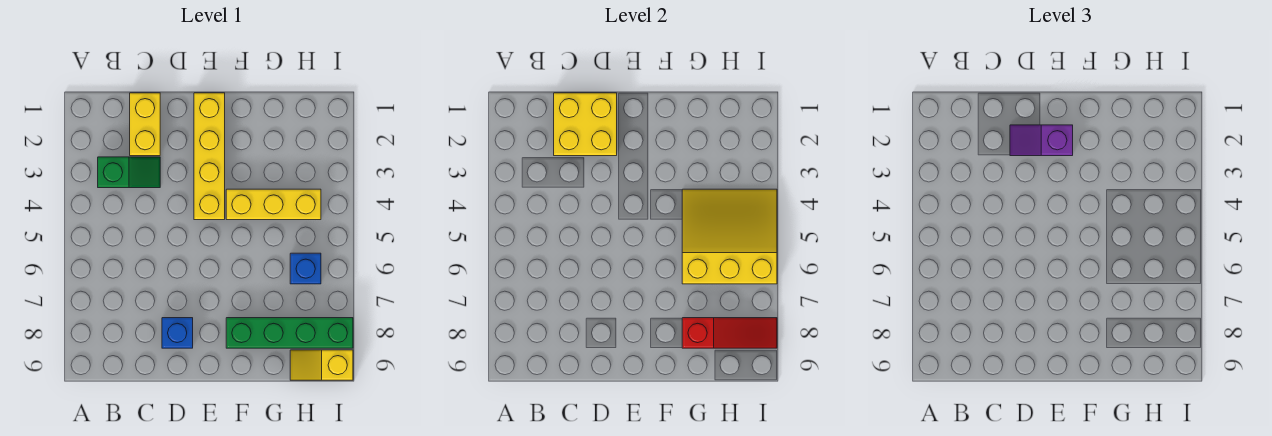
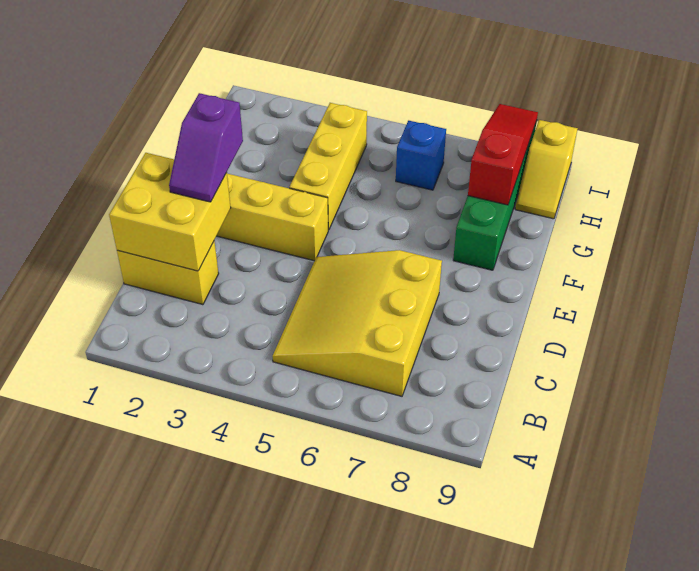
green 1x2 slope [98,157,160,188] -> none
blue 1x1 brick [162,318,193,348] -> none
yellow 3x3 slope [682,189,777,284] -> yellow 3x3 slope moved to [272,250,442,396]

